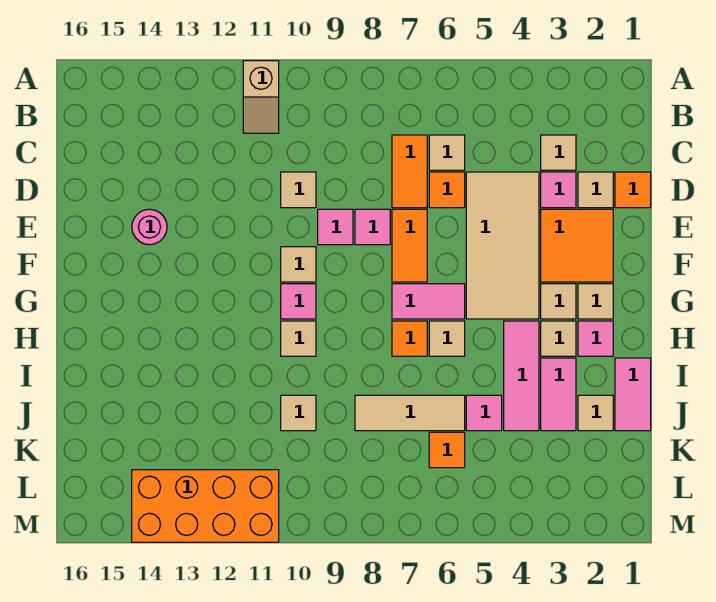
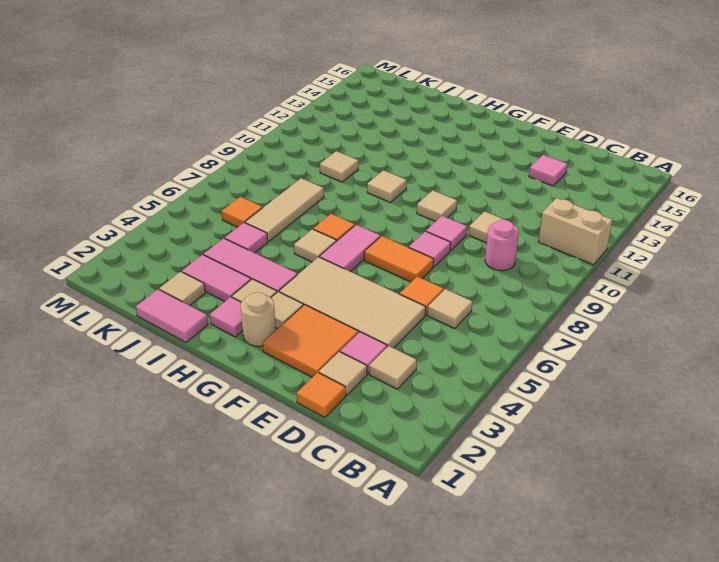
tan 1x2 slope [243,61,279,133] -> tan 1x2 brick [538,198,612,265]
orange 1x2 tile [392,135,427,208] -> none
pink 1x1 round brick [132,209,167,245] -> pink 1x1 round brick moved to [485,220,519,271]
tan 1x1 tile [578,284,613,319] -> tan 1x1 round brick [241,292,276,347]
pink 1x1 tile [281,284,316,319] -> pink 1x1 tile moved to [529,155,568,186]
orange 2x4 brick [132,470,279,542] -> none

